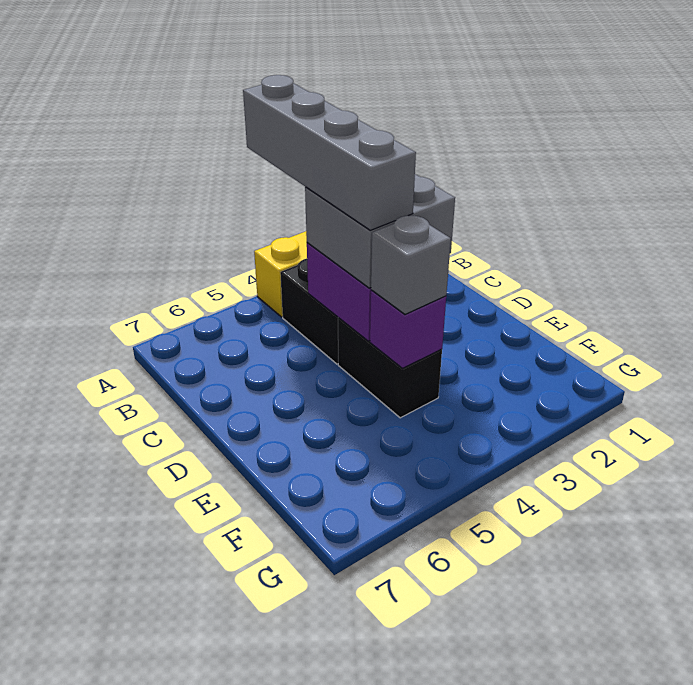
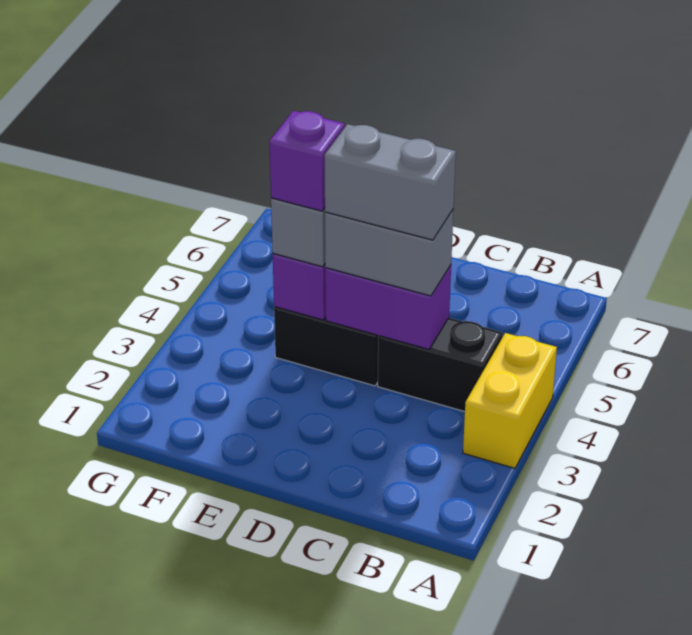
grey 1x4 brick [243,75,416,230] -> grey 1x2 brick [324,124,456,240]
grey 2x2 brick [305,174,455,288] -> grey 1x2 brick [325,210,453,296]
none -> purple 1x1 brick [269,111,345,211]

